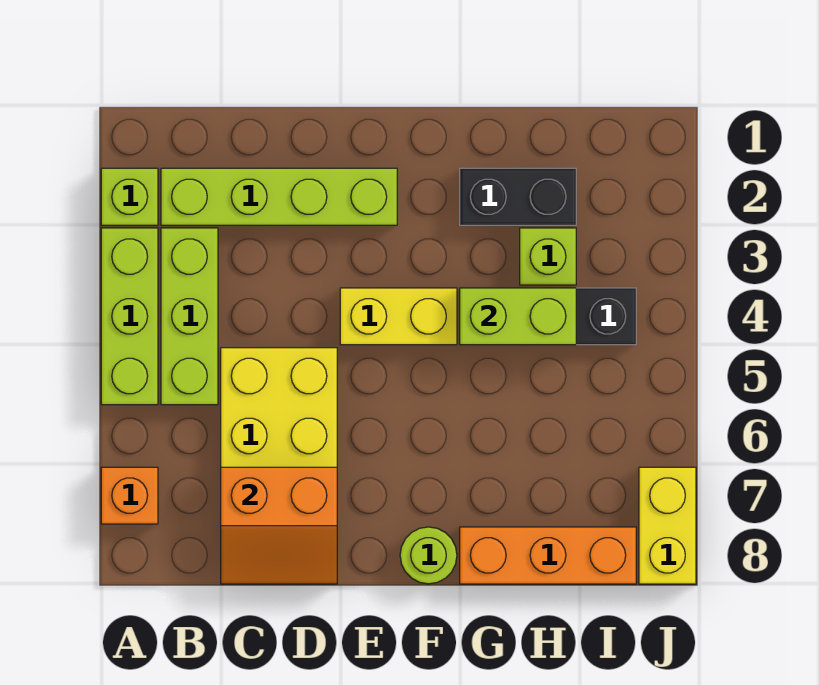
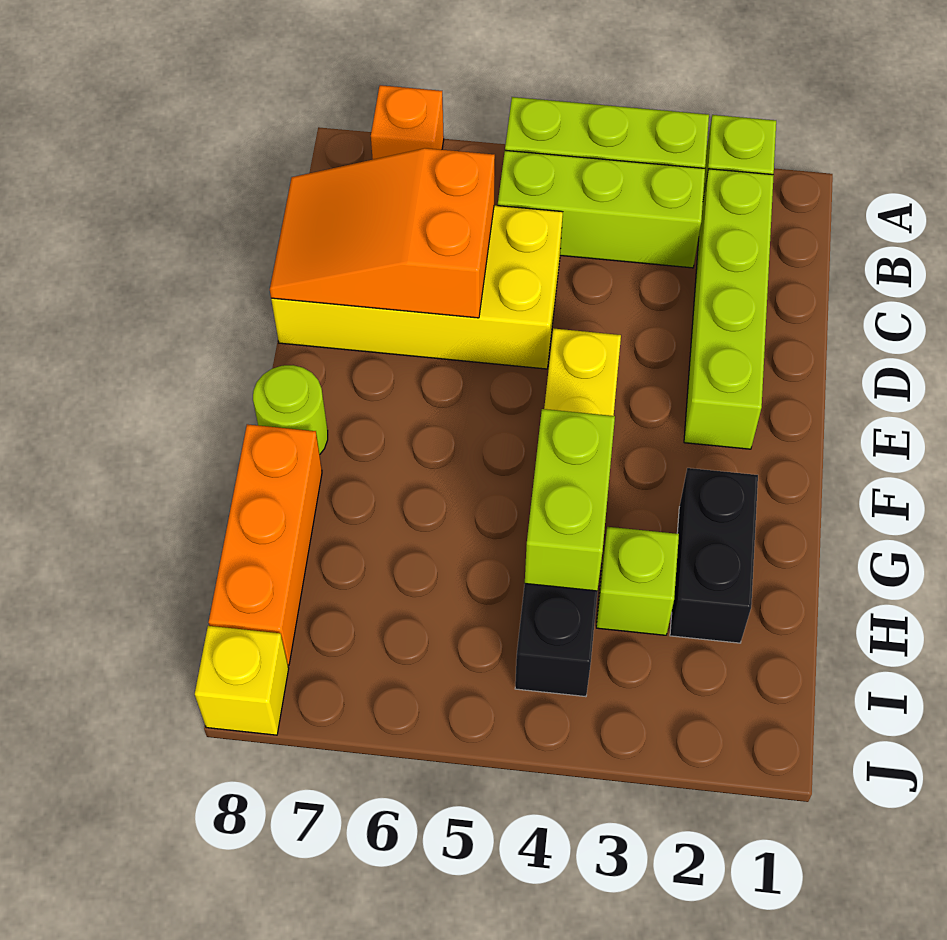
orange 2x2 slope [221,467,337,584] -> orange 2x3 slope [270,148,495,318]
yellow 1x2 brick [639,467,696,584] -> yellow 1x1 brick [195,626,289,735]

